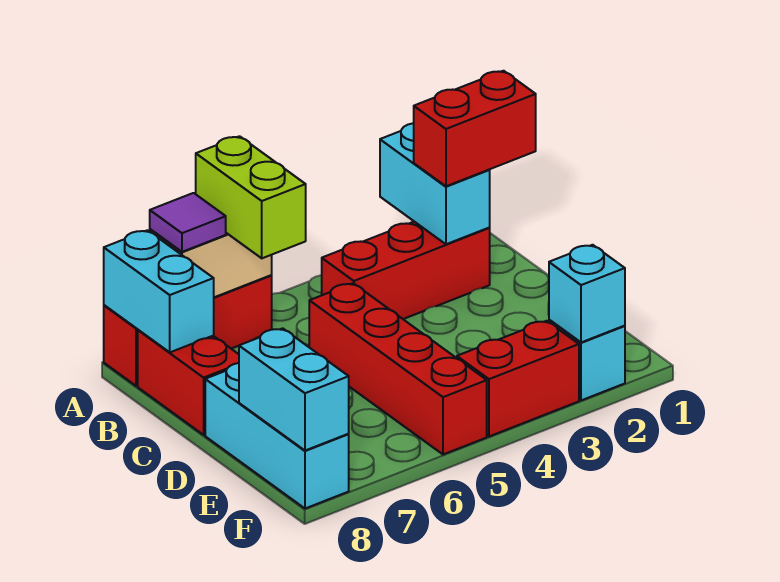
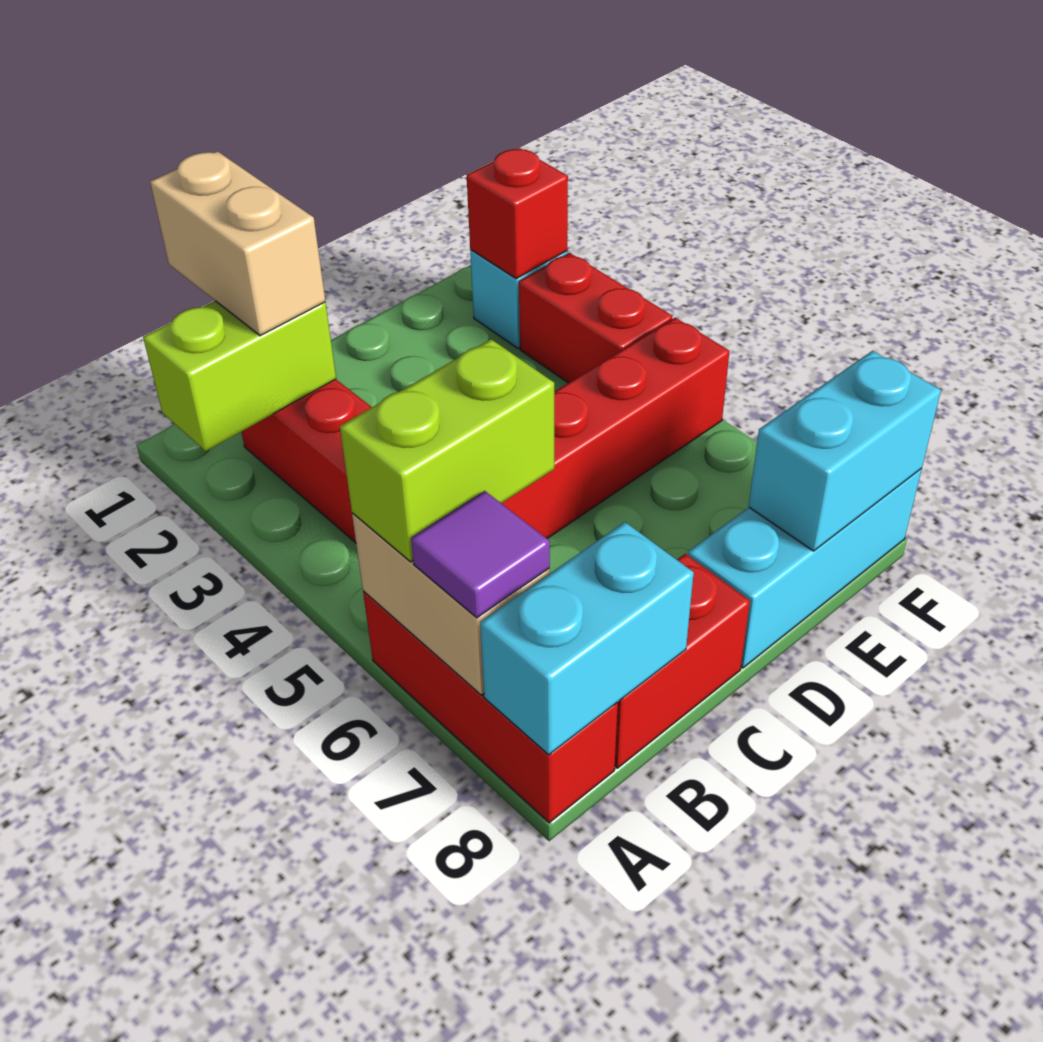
cyan 1x2 brick [380,123,490,244] -> lime 1x2 brick [143,301,336,451]
red 1x2 brick [414,71,536,186] -> tan 1x2 brick [150,151,325,336]
cyan 1x1 brick [549,245,625,342] -> red 1x1 brick [467,148,568,279]

